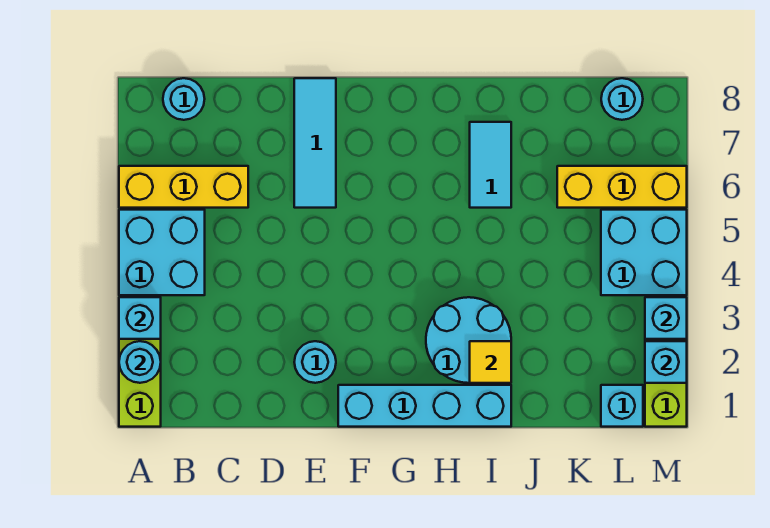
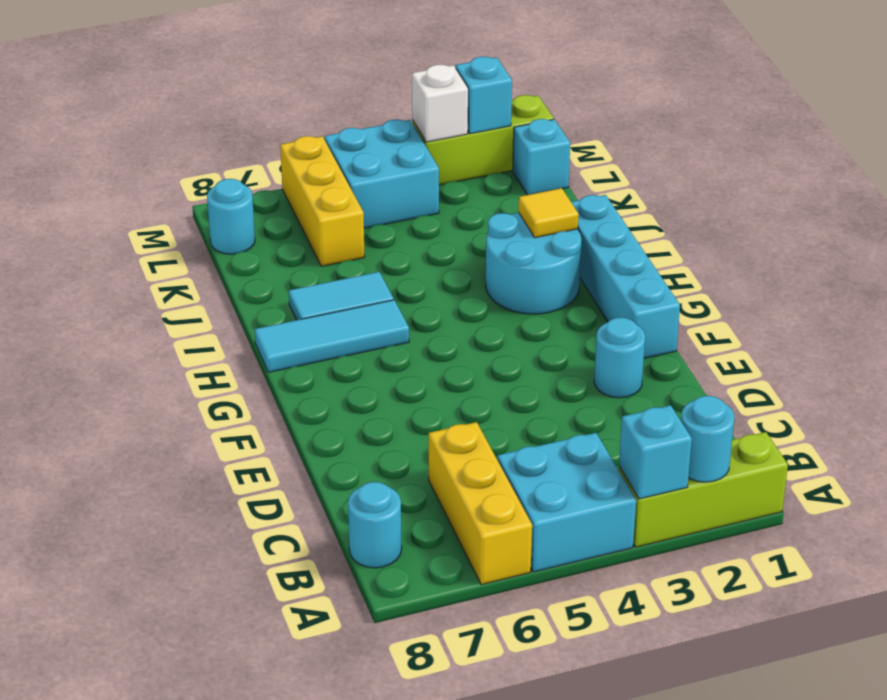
cyan 1x3 tile [294,78,336,208] -> cyan 1x3 tile moved to [255,300,409,372]
cyan 1x1 brick [645,297,687,339] -> white 1x1 brick [412,65,468,142]

